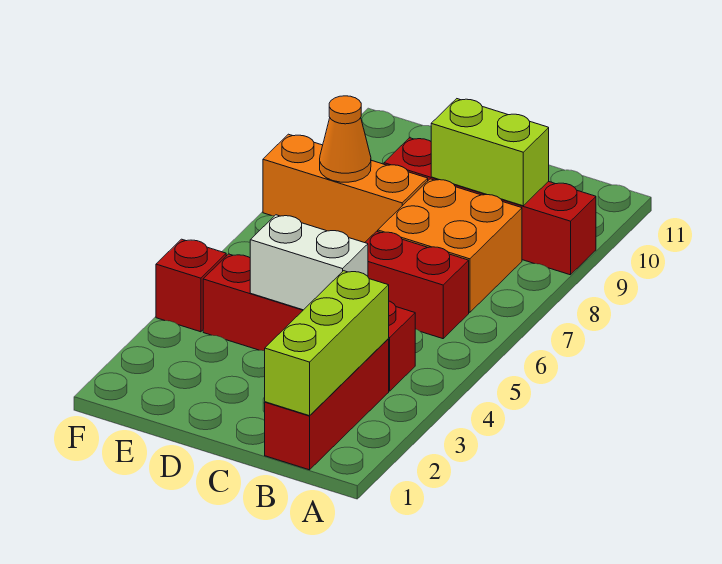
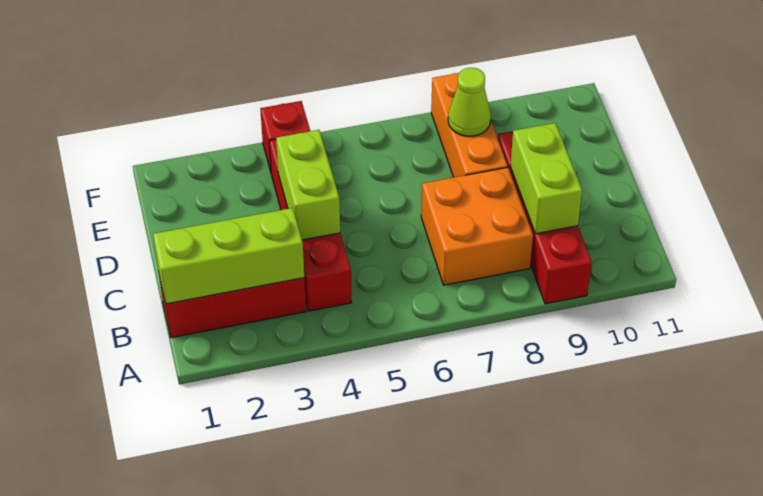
red 1x2 brick [365,231,469,339] -> none
white 1x2 brick [250,215,368,310] -> lime 1x2 brick [276,130,340,240]
orange 1x1 cone [320,96,371,182] -> lime 1x1 cone [448,68,491,136]

